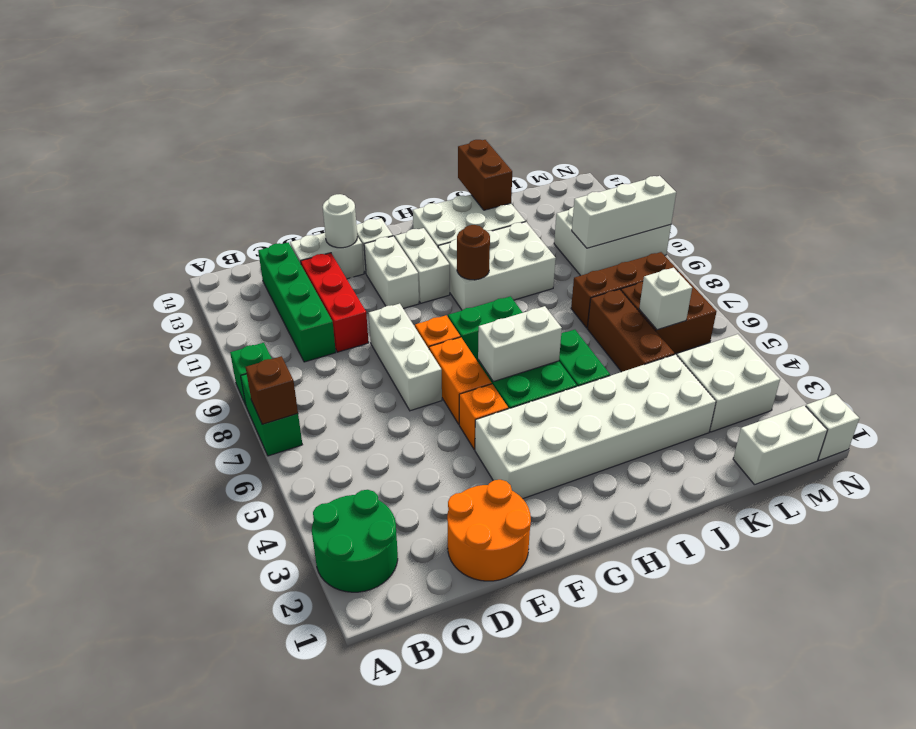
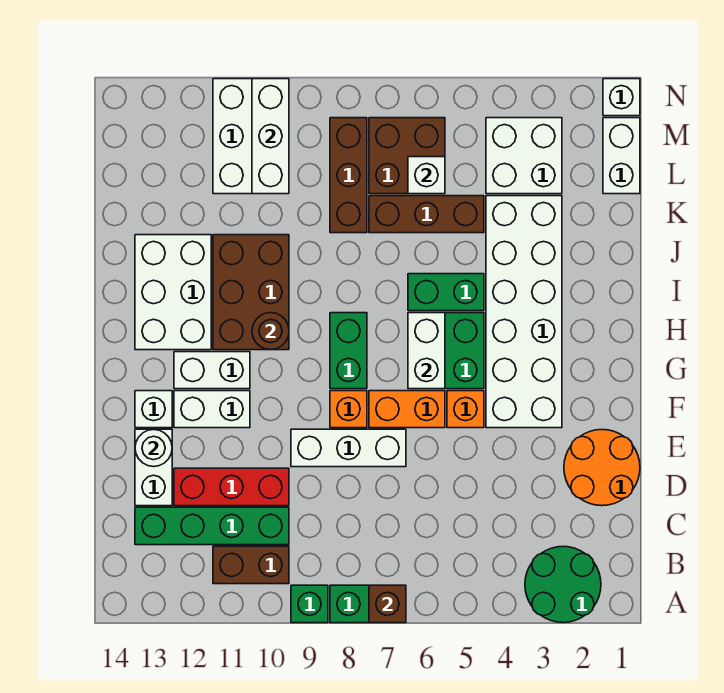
white 2x3 brick [438,222,556,310] -> brown 2x3 brick [213,235,289,350]
brown 1x2 brick [458,140,512,210] -> brown 1x2 brick moved to [213,546,289,584]

